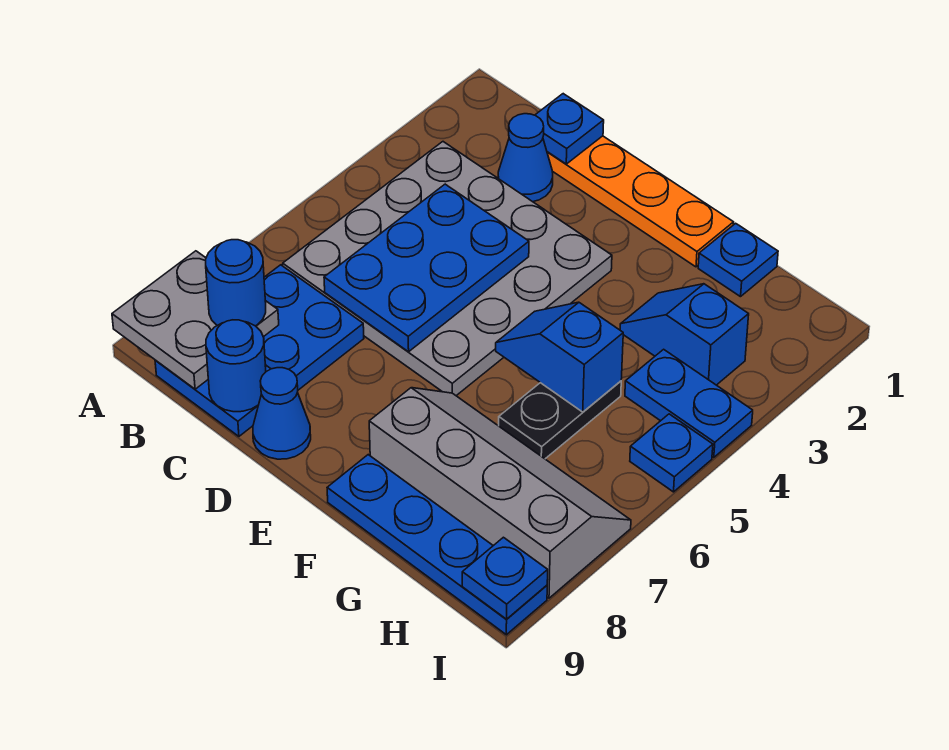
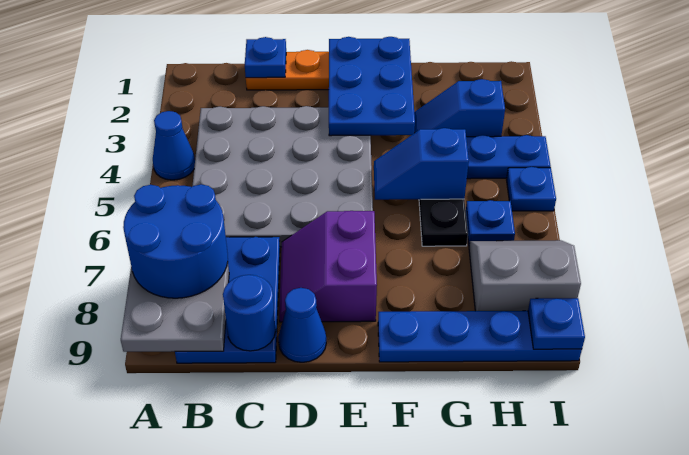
blue 1x1 round brick [206,240,266,326] -> blue 2x2 round brick [123,184,228,298]
blue 1x1 cone [498,114,553,202] -> blue 1x1 cone moved to [153,111,195,180]
blue 2x3 plate [324,184,529,352] -> blue 2x3 plate moved to [329,37,415,136]
none -> purple 2x2 slope [279,211,377,322]
grey 2x4 slope [369,388,631,598] -> grey 2x2 slope [469,240,581,311]
blue 1x1 plate [698,223,778,297] -> blue 1x1 plate moved to [466,200,515,243]

